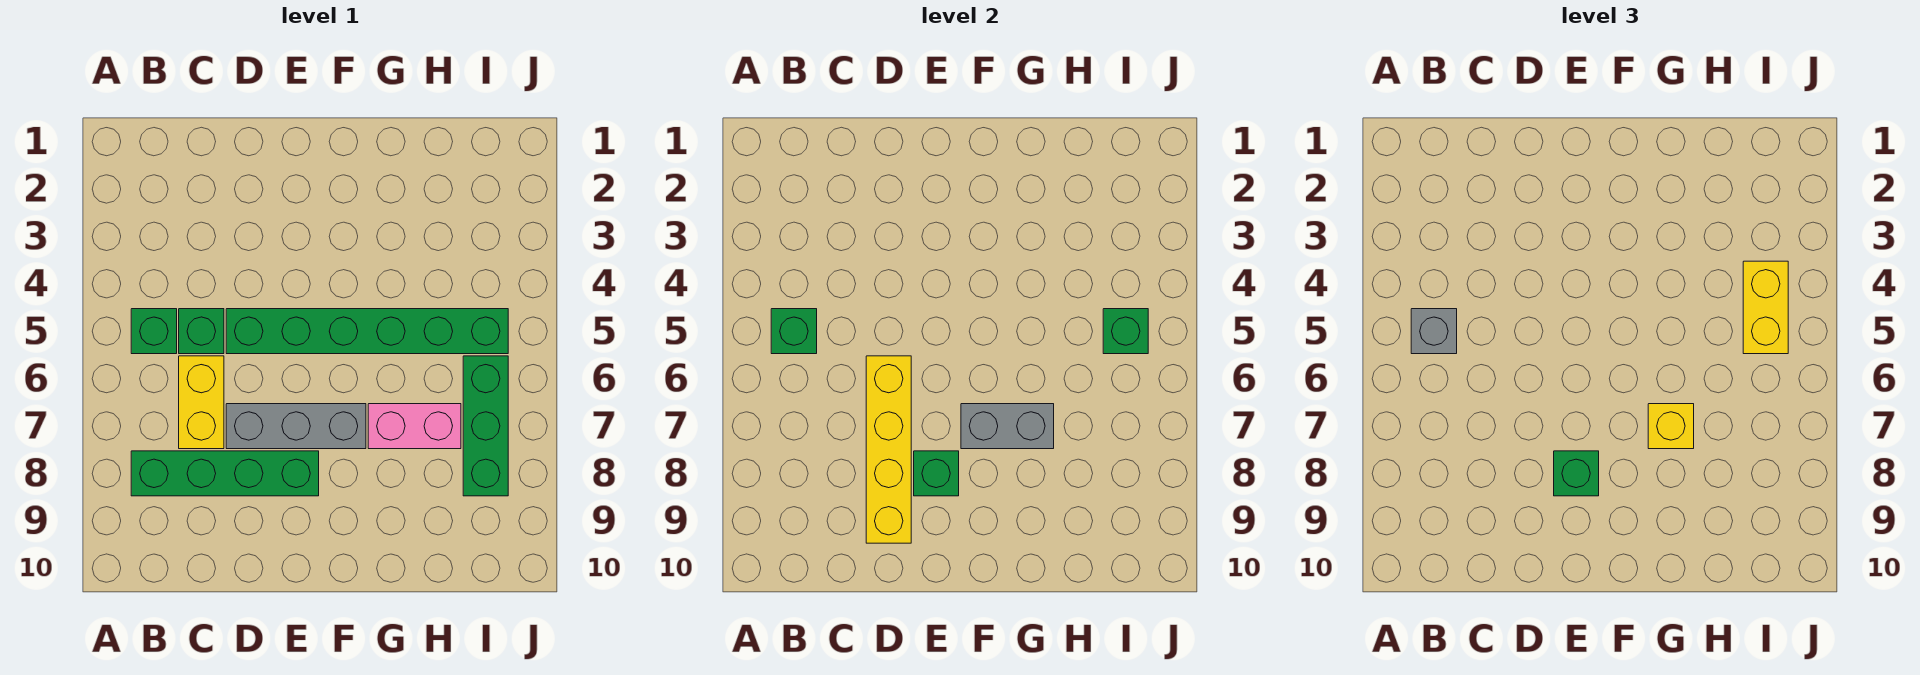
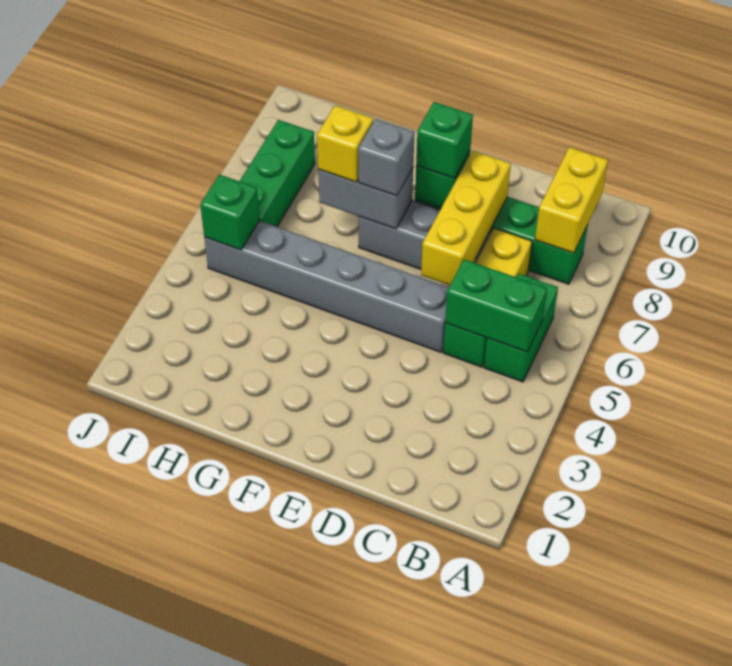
green 1x1 brick [131,309,177,354] -> green 1x2 brick [484,274,558,382]
green 1x1 brick [771,309,817,354] -> green 1x2 brick [445,259,547,352]
grey 1x1 brick [1411,309,1457,354] -> grey 1x1 brick moved to [358,119,415,196]
green 1x6 brick [226,309,508,354] -> grey 1x6 brick [204,221,449,352]
yellow 1x4 brick [866,356,911,543] -> yellow 1x3 brick [421,151,511,285]
pink 1x2 brick [368,404,461,449] -> none
yellow 1x2 brick [1743,261,1788,354] -> yellow 1x2 brick moved to [535,147,608,253]

